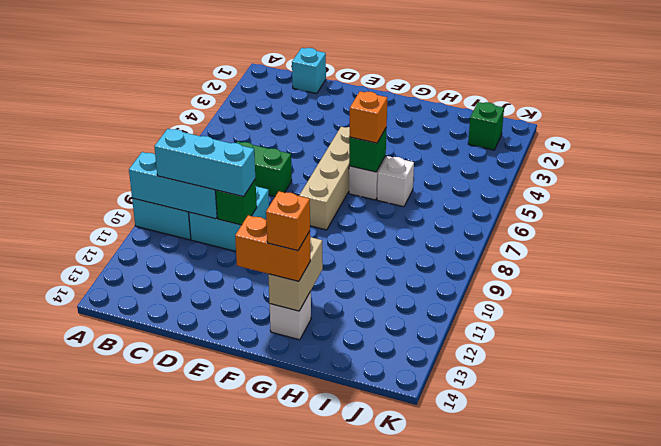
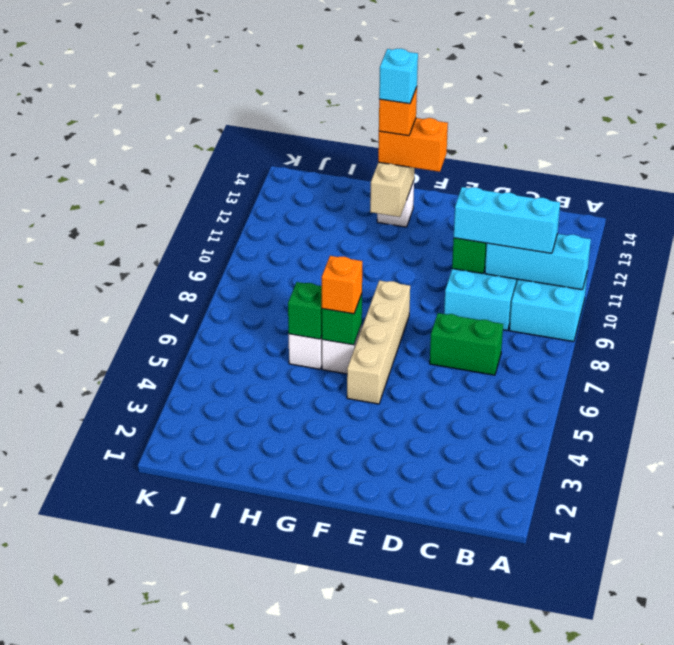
cyan 1x1 brick [292,48,326,94] -> cyan 1x1 brick moved to [379,49,418,104]
green 1x1 brick [468,102,504,150] -> green 1x1 brick moved to [288,282,322,339]

